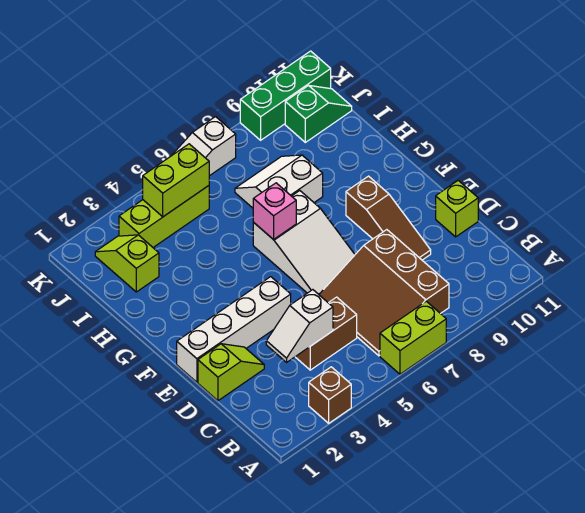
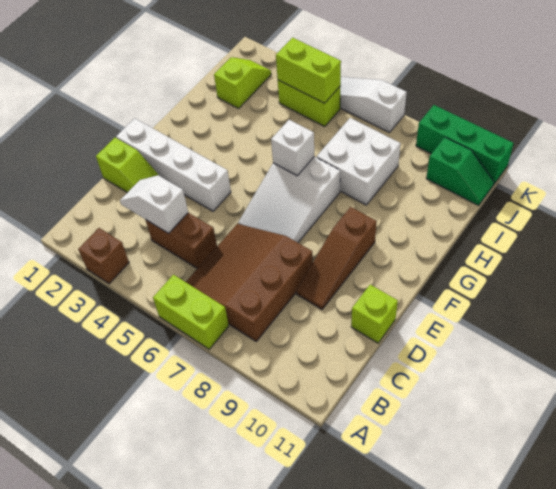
pink 1x1 brick [253,183,296,239] -> white 1x1 brick [271,120,314,176]
white 2x2 slope [235,155,323,208] -> white 2x2 brick [317,118,401,205]
lime 1x3 brick [119,186,209,247] -> lime 1x2 brick [278,80,341,127]

